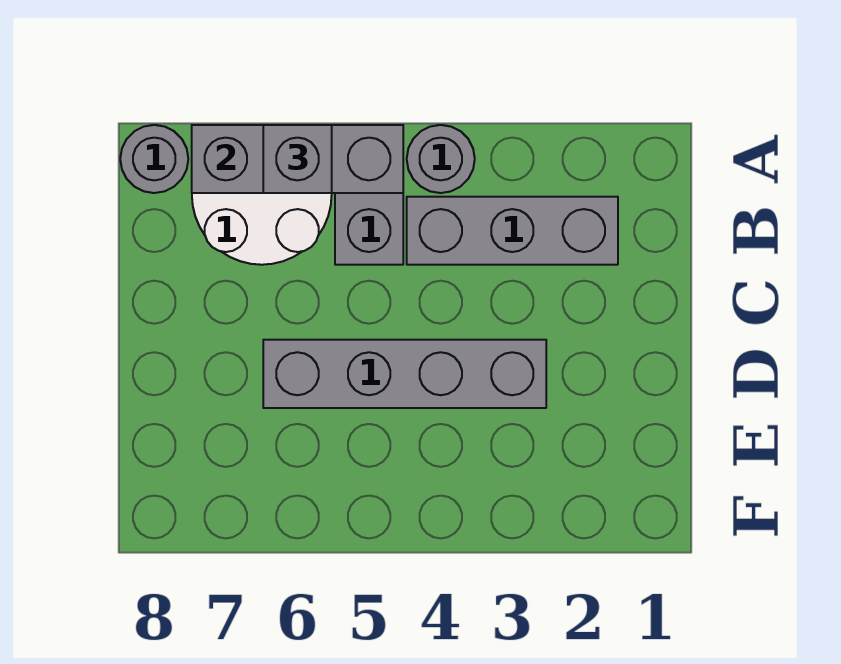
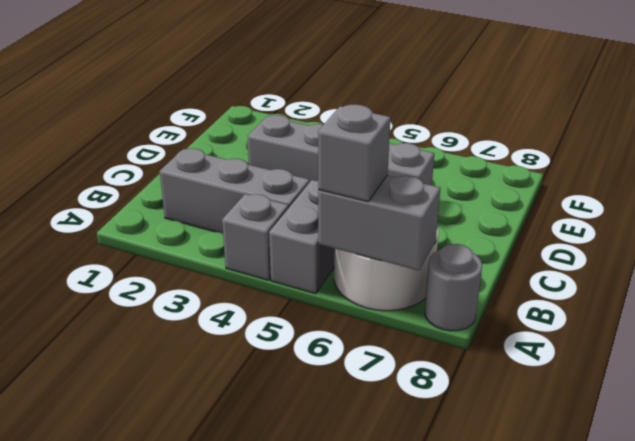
grey 1x1 round brick [407,125,475,193] -> grey 1x1 brick [222,194,289,280]
grey 1x3 brick [192,125,403,193] -> grey 1x2 brick [318,175,441,270]

